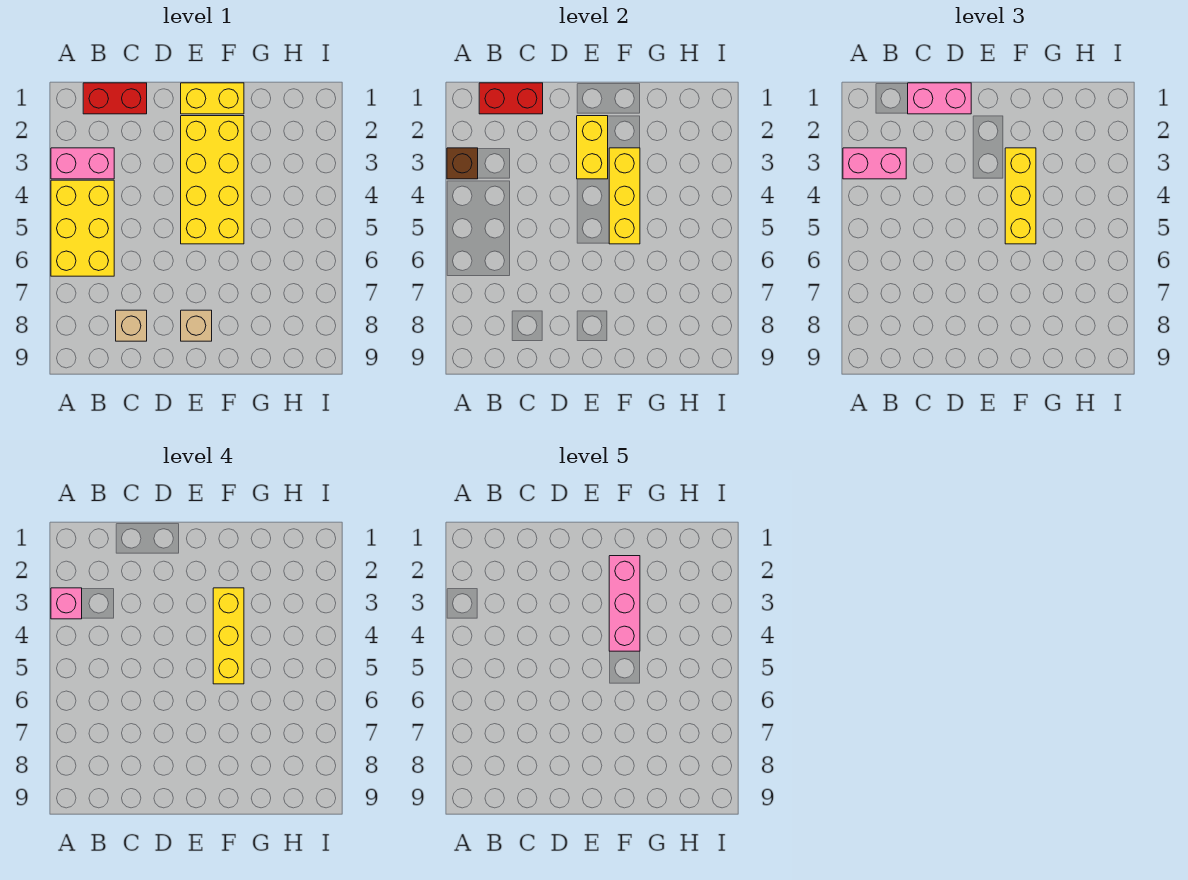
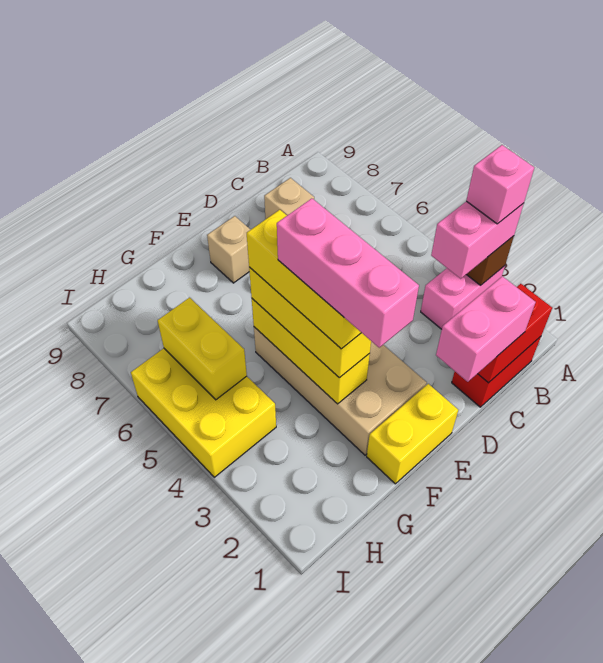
yellow 2x3 brick [51,180,114,276] -> yellow 2x3 brick moved to [131,348,276,477]
yellow 2x4 brick [181,116,244,244] -> tan 2x4 brick [254,327,427,455]
yellow 1x2 brick [577,116,608,179] -> yellow 1x2 brick moved to [158,298,247,400]

